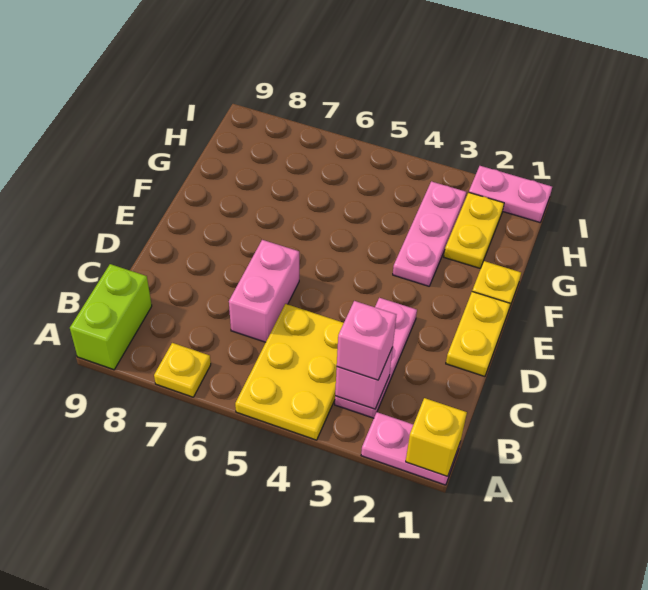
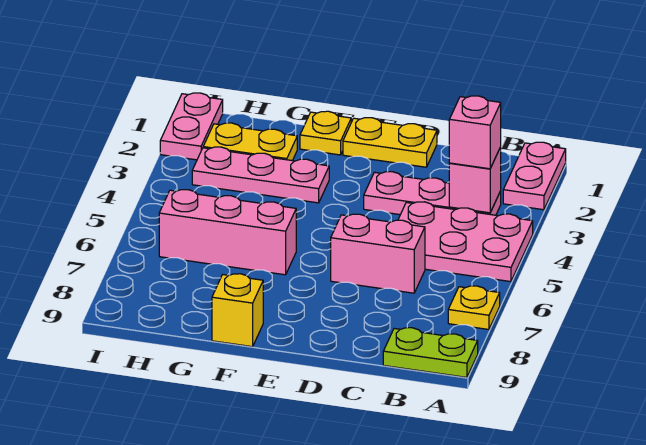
yellow 1x1 brick [406,398,467,476] -> yellow 1x1 brick moved to [212,274,263,347]
yellow 2x3 plate [235,304,344,440] -> pink 2x3 plate [398,202,533,282]
lime 1x2 brick [70,264,152,370] -> lime 1x2 plate [383,328,478,377]
none -> pink 1x3 brick [159,190,296,275]

